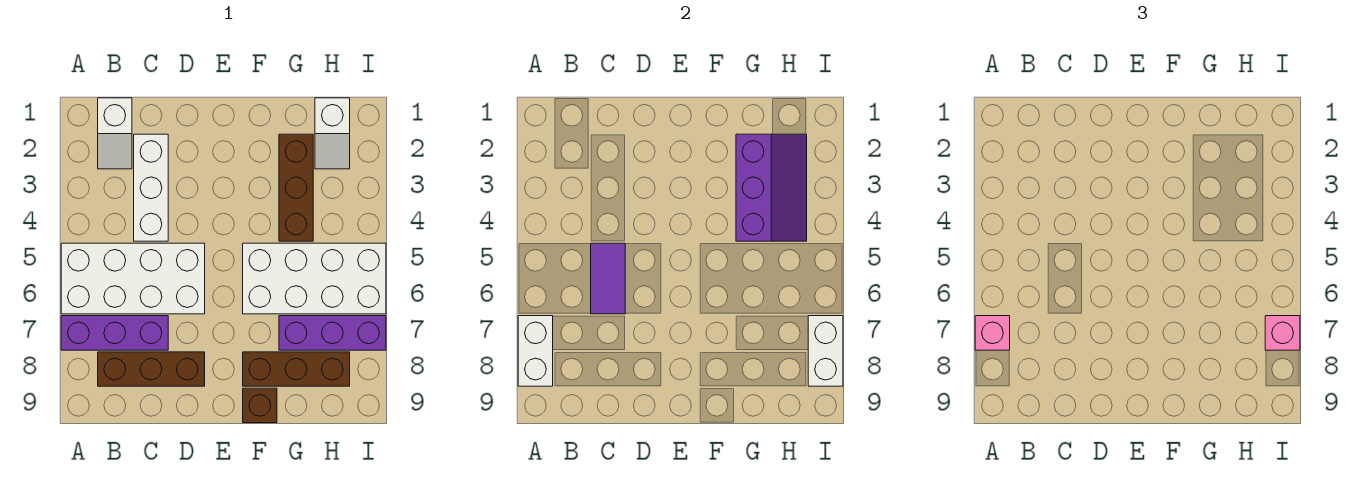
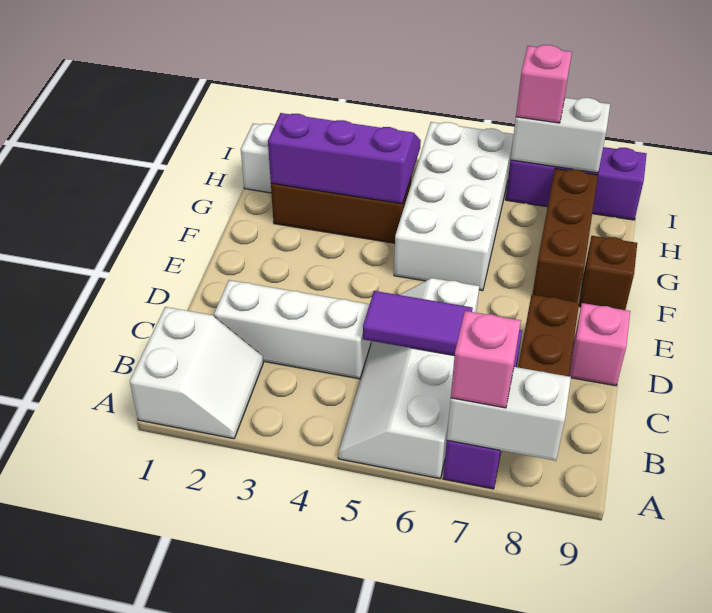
white 2x4 brick [61,243,205,314] -> white 2x4 slope [338,278,479,479]
white 1x2 slope [98,98,132,169] -> white 2x2 slope [130,307,263,439]
none -> pink 1x1 brick [569,303,630,386]
purple 1x3 brick [279,316,386,350] -> purple 1x3 brick turned to [506,147,647,220]

